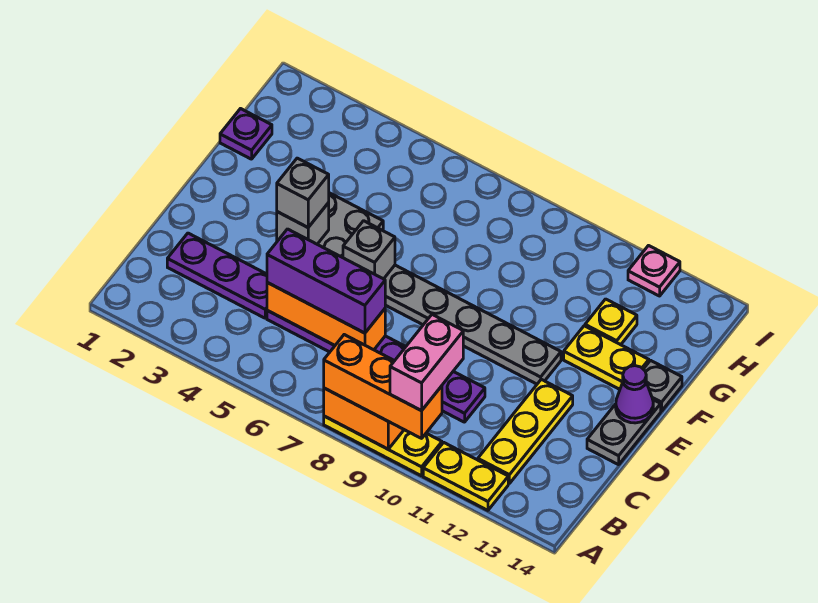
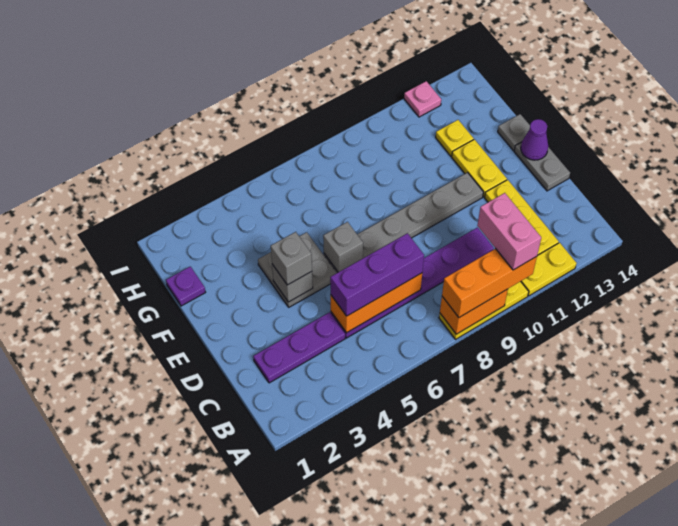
yellow 1x2 plate [564,326,649,389] -> yellow 1x2 plate turned to [452,139,507,197]

